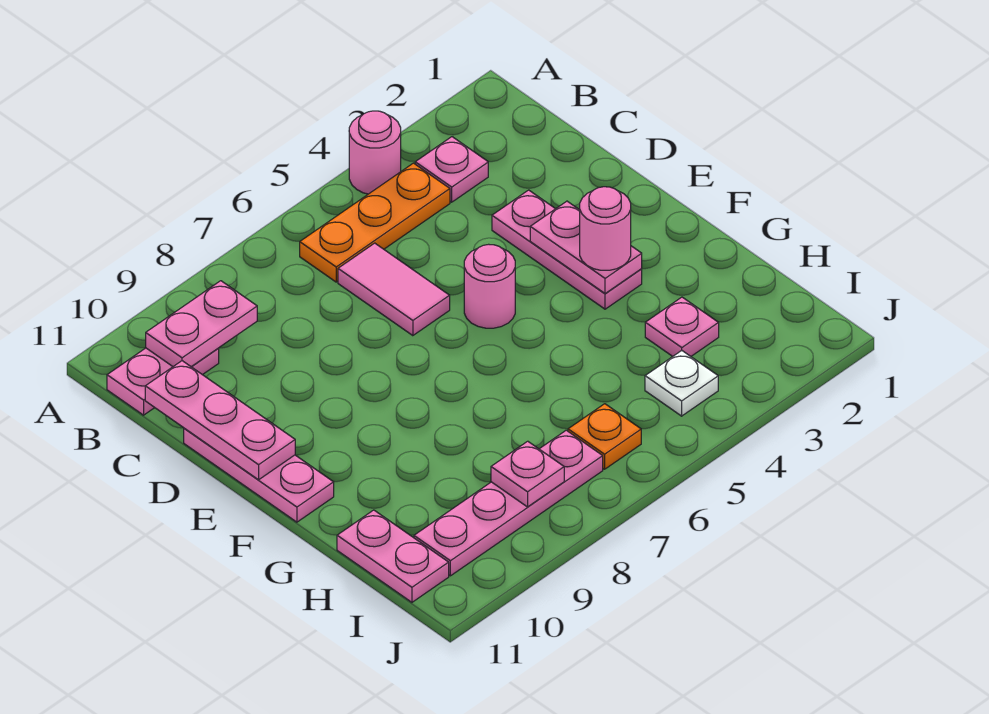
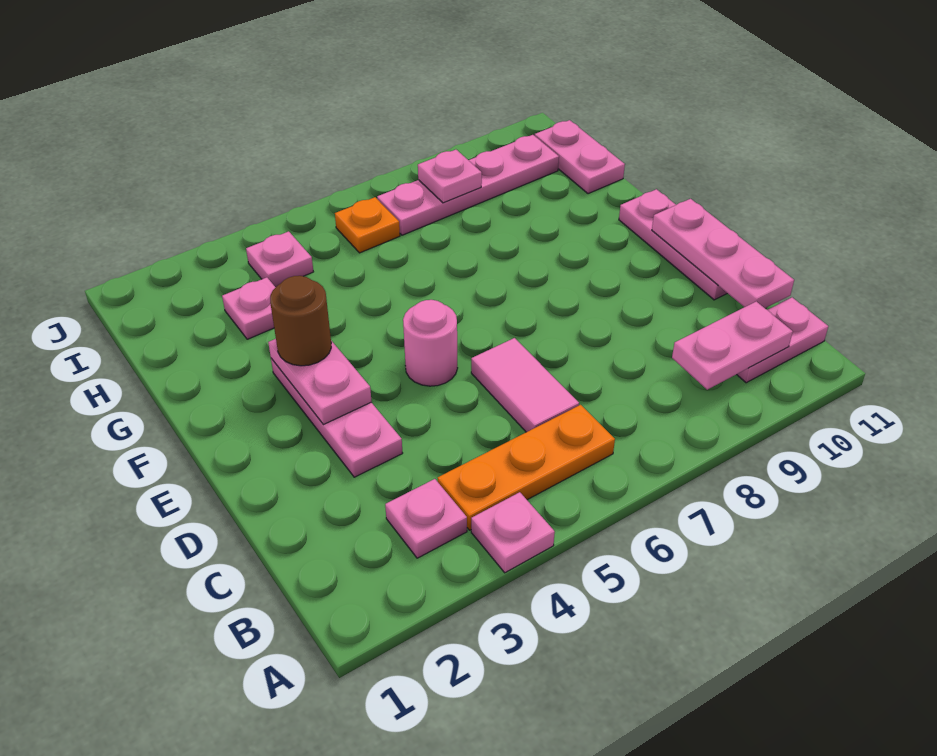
pink 1x1 round brick [349,111,401,194] -> pink 1x1 plate [471,492,555,573]
pink 1x1 round brick [580,187,631,270] -> brown 1x1 round brick [270,276,331,366]
white 1x1 plate [645,351,718,416] -> pink 1x1 plate [246,231,313,287]

